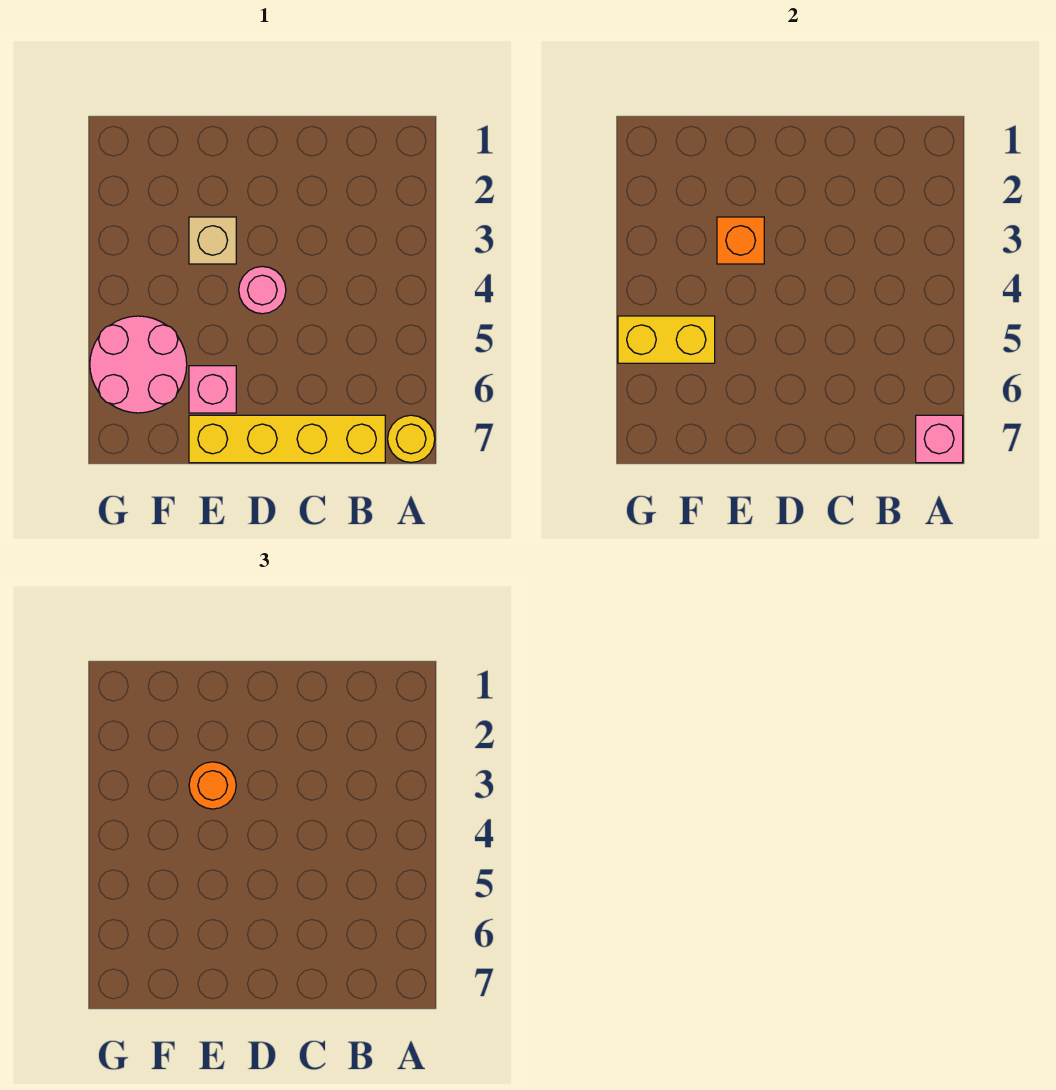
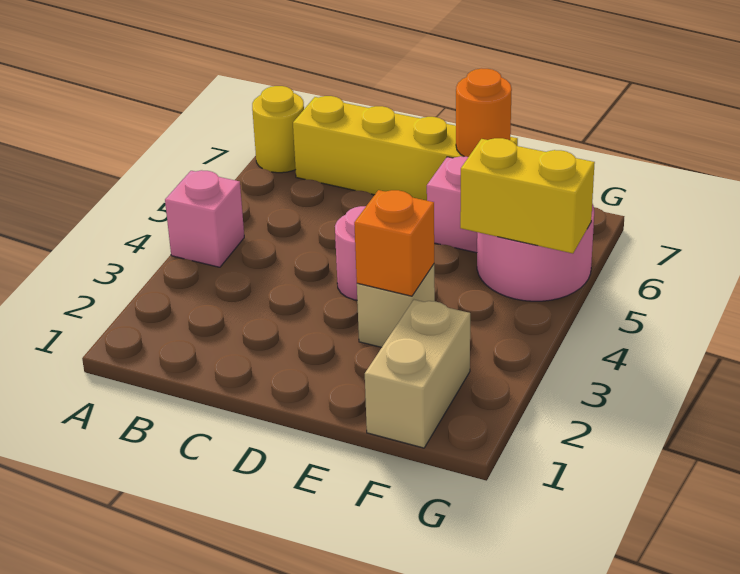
pink 1x1 brick [916,415,963,463] -> pink 1x1 brick moved to [165,170,244,267]
orange 1x1 round brick [189,762,236,809] -> orange 1x1 round brick moved to [456,68,512,157]
none -> tan 1x2 brick [365,300,470,448]

